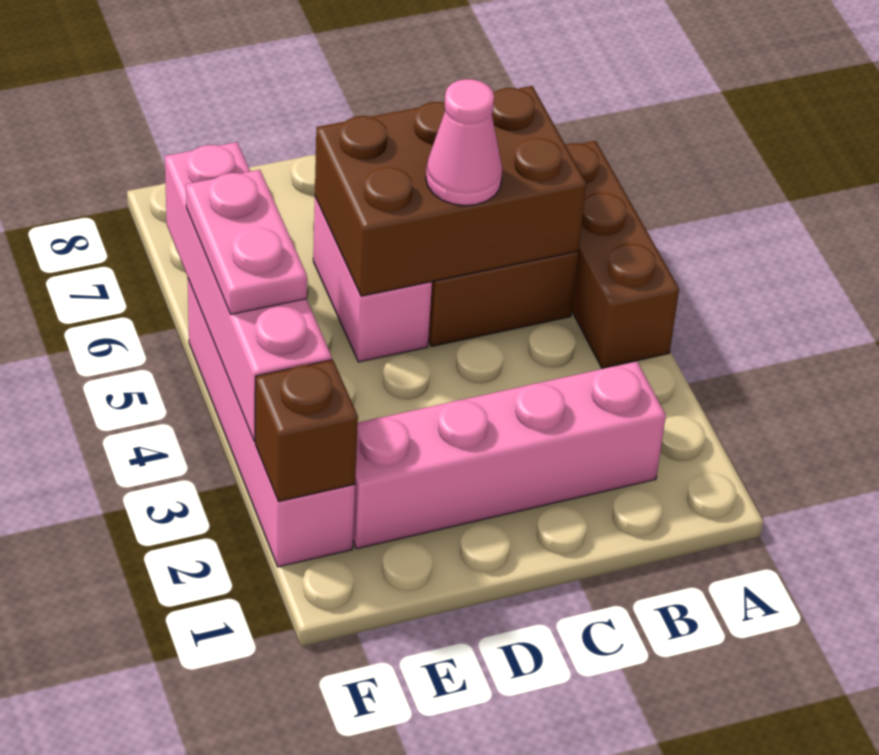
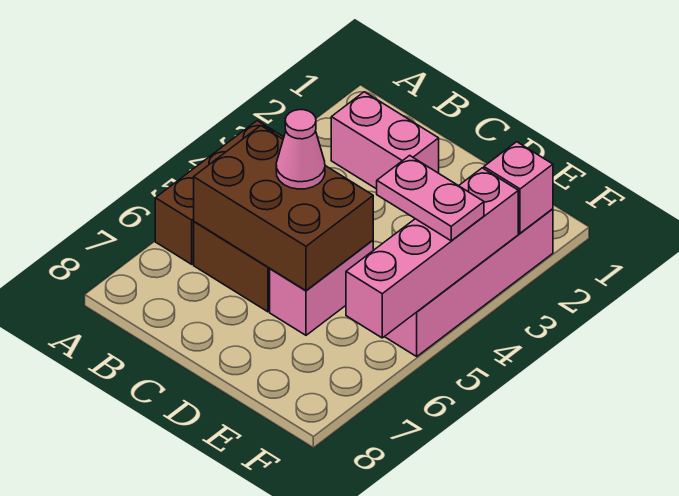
pink 1x4 brick [353,361,666,549] -> pink 1x2 brick [331,92,439,189]
brown 1x1 brick [255,360,358,502] -> pink 1x1 brick [484,142,553,233]
pink 1x2 plate [186,170,307,314] -> pink 1x2 plate turned to [377,155,484,241]

